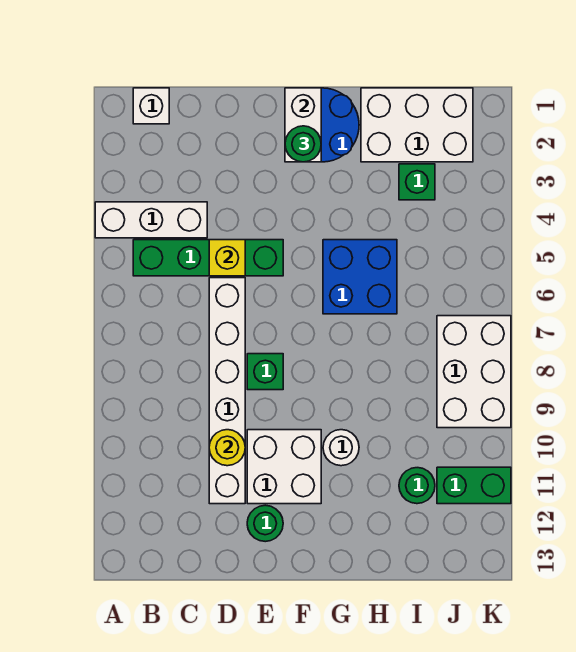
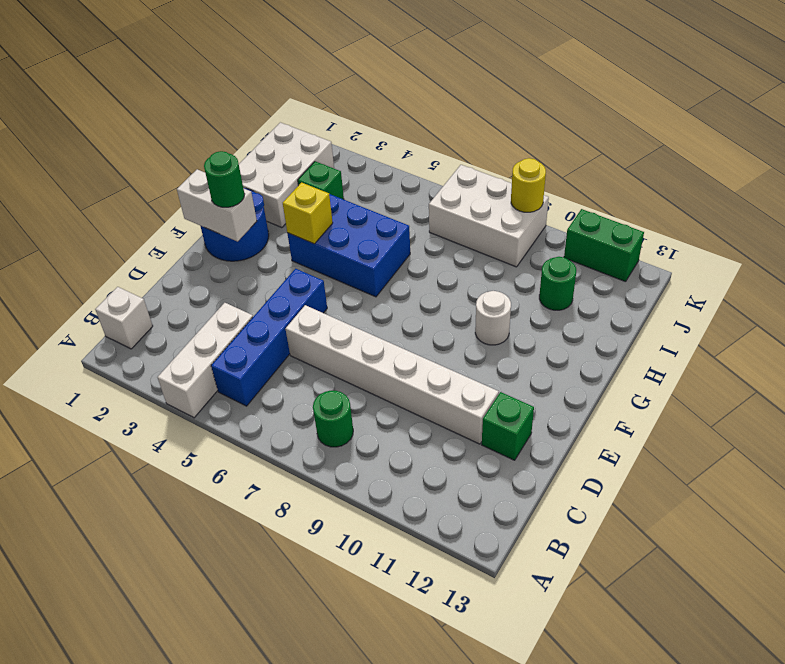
green 1x4 brick [133,240,283,276] -> blue 1x4 brick [211,269,327,406]
yellow 1x1 brick [209,240,245,276] -> yellow 1x1 brick moved to [283,183,333,244]
yellow 1x1 round brick [209,430,245,466] -> yellow 1x1 round brick moved to [511,158,546,212]
green 1x1 brick [247,354,283,390] -> green 1x1 brick moved to [482,392,534,460]
white 2x2 brick [247,430,321,504] -> none
green 1x1 round brick [247,505,283,542] -> green 1x1 round brick moved to [313,391,353,447]
blue 2x2 brick [323,240,397,314] -> blue 2x3 brick [287,194,410,297]
green 1x2 brick [437,467,511,504] -> green 1x2 brick turned to [564,209,644,282]

